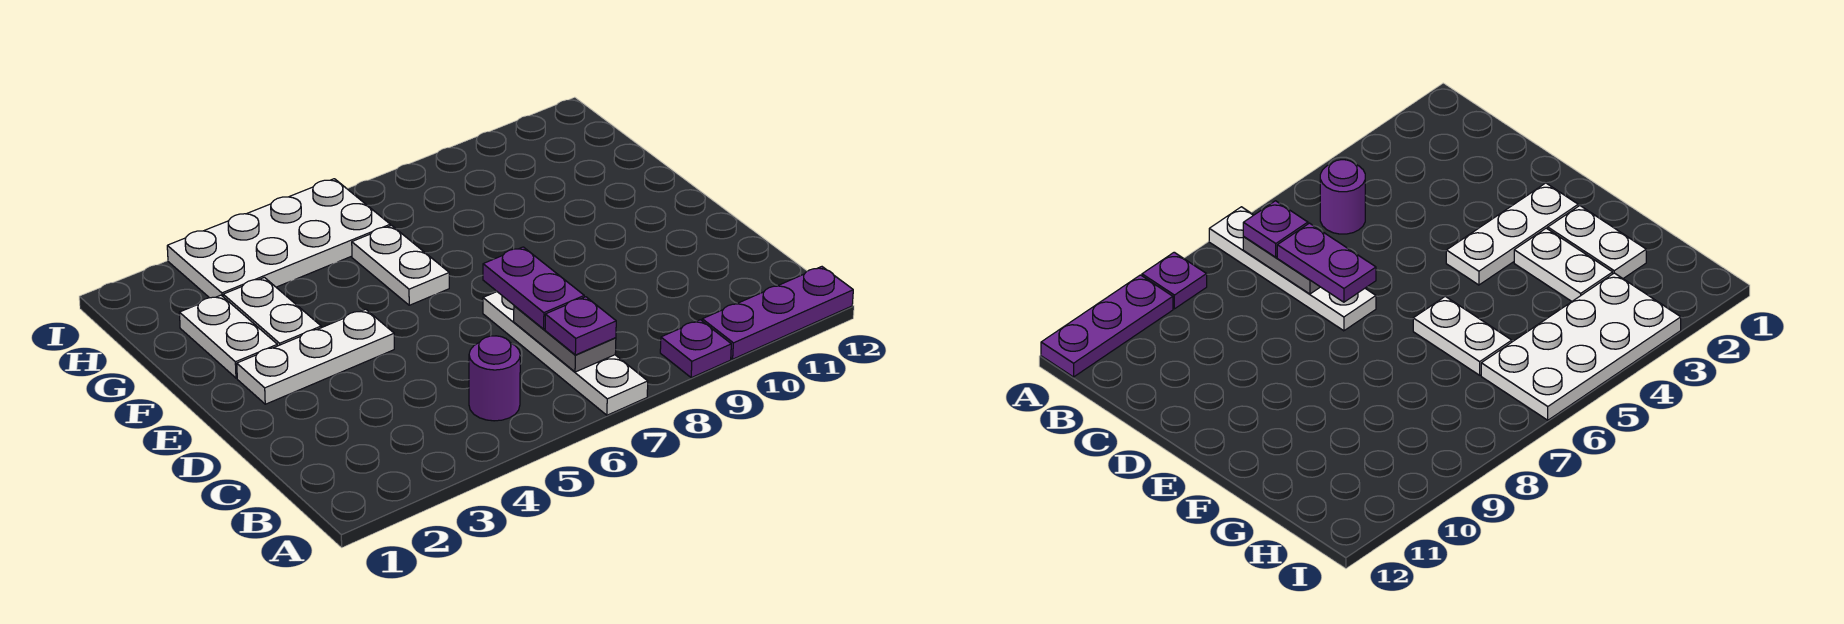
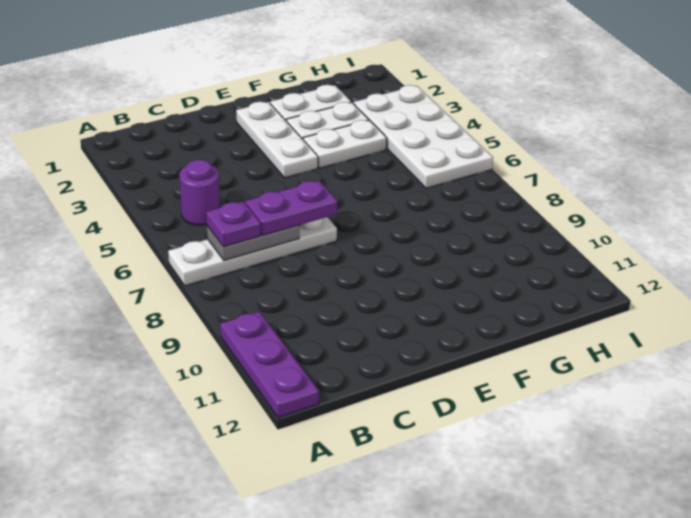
purple 1x1 plate [660,320,731,378] -> none
white 1x2 plate [352,226,449,305] -> white 1x2 plate moved to [303,120,387,168]

